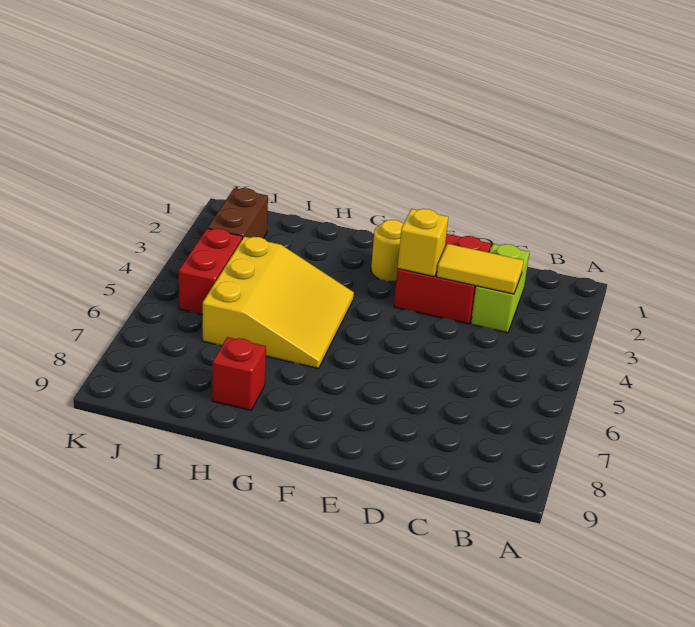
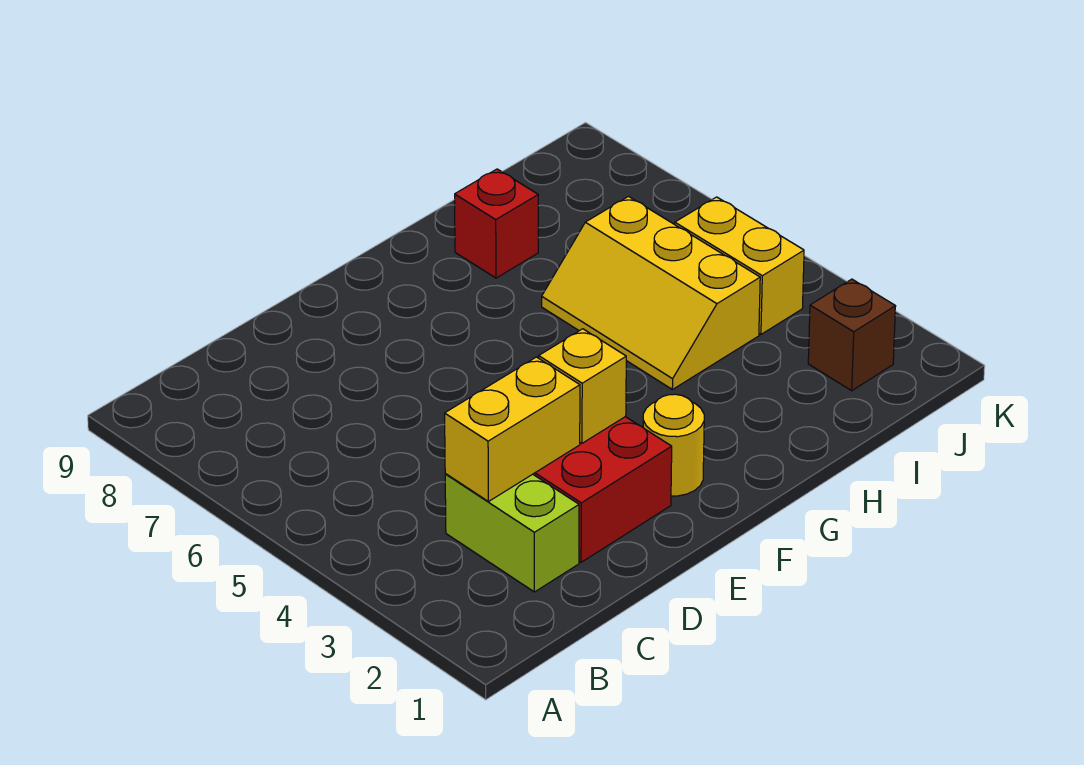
yellow 1x2 tile [437,244,524,294] -> yellow 1x2 brick [445,357,580,502]
yellow 3x3 slope [203,237,354,369] -> yellow 2x3 slope [542,197,760,389]
brown 1x2 brick [208,188,268,239] -> brown 1x1 brick [808,279,896,391]
red 1x2 brick [179,228,242,315] -> yellow 1x2 brick [675,197,804,334]

